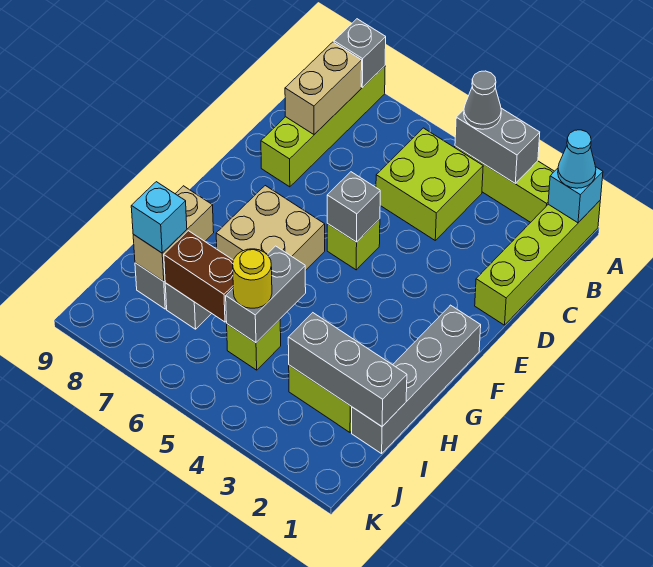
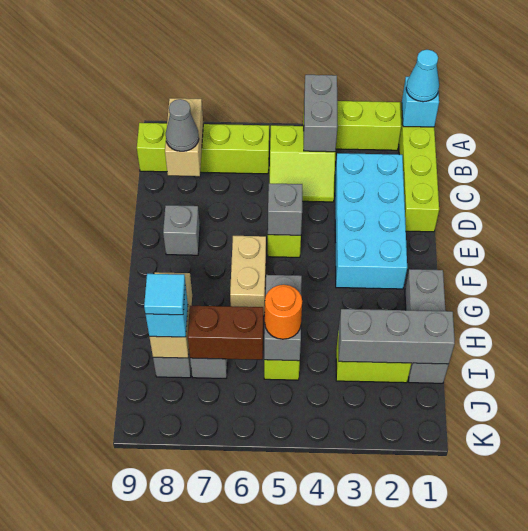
grey 1x2 brick [455,108,540,183] -> grey 1x2 brick turned to [304,75,338,152]
grey 1x1 cone [464,71,501,129] -> grey 1x1 cone moved to [166,99,199,151]
lime 1x4 brick [261,66,385,187] -> lime 1x4 brick turned to [137,123,269,174]
grey 1x1 brick [334,19,386,88] -> grey 1x1 brick moved to [163,205,200,255]
lime 2x2 brick [376,128,483,240] -> lime 2x2 slope [270,125,335,202]
none -> cyan 2x4 brick [335,153,407,289]
grey 1x4 brick [352,305,481,454] -> grey 1x3 brick [405,269,449,383]
tan 2x2 brick [216,186,325,271] -> tan 1x2 brick [230,236,266,316]
yellow 1x1 round brick [233,249,272,308] -> orange 1x1 round brick [264,285,302,339]
none -> cyan 1x1 tile [144,274,185,315]

